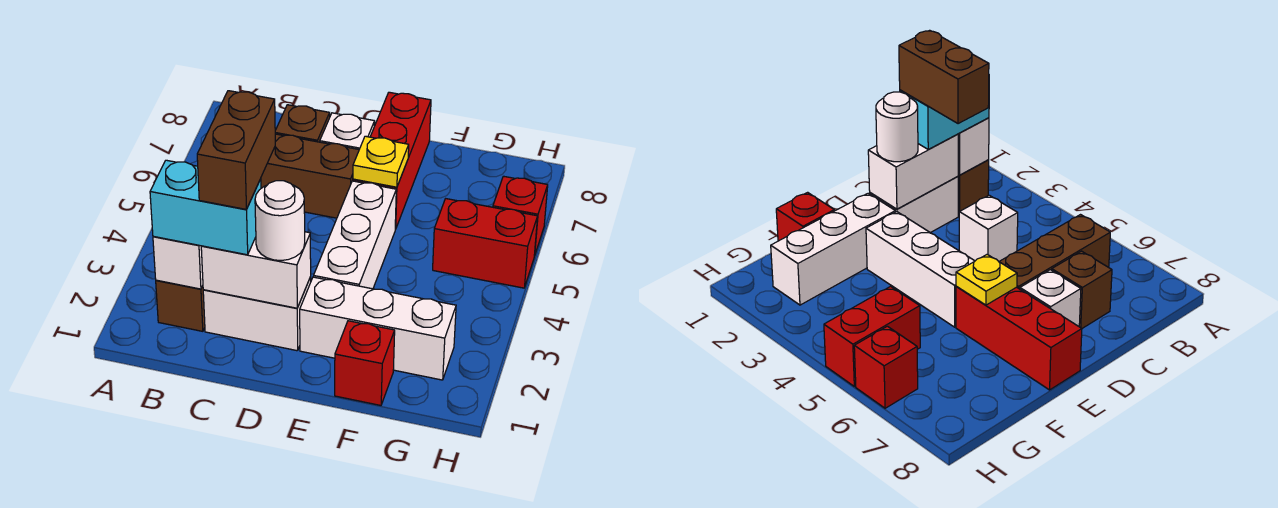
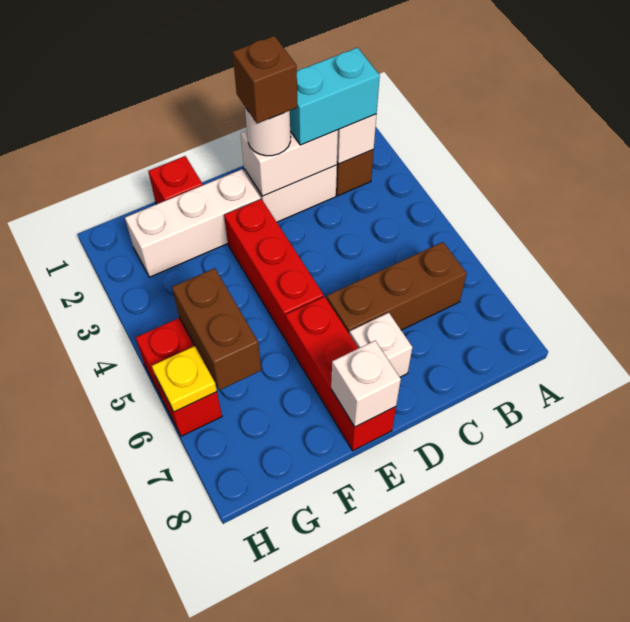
brown 1x2 brick [197,91,275,209] -> brown 1x2 brick moved to [172,268,261,390]
white 1x1 brick [959,195,1018,261] -> white 1x1 brick moved to [331,341,401,427]
brown 1x1 brick [275,105,330,142] -> brown 1x1 brick moved to [232,36,297,124]
white 1x3 brick [314,181,396,289] -> red 1x3 brick [224,199,324,340]
yellow 1x1 plate [353,136,409,187] -> yellow 1x1 plate moved to [152,346,217,412]

